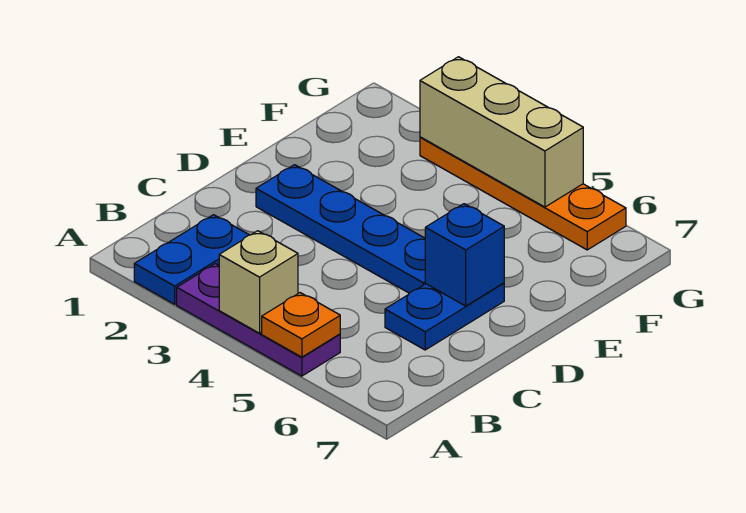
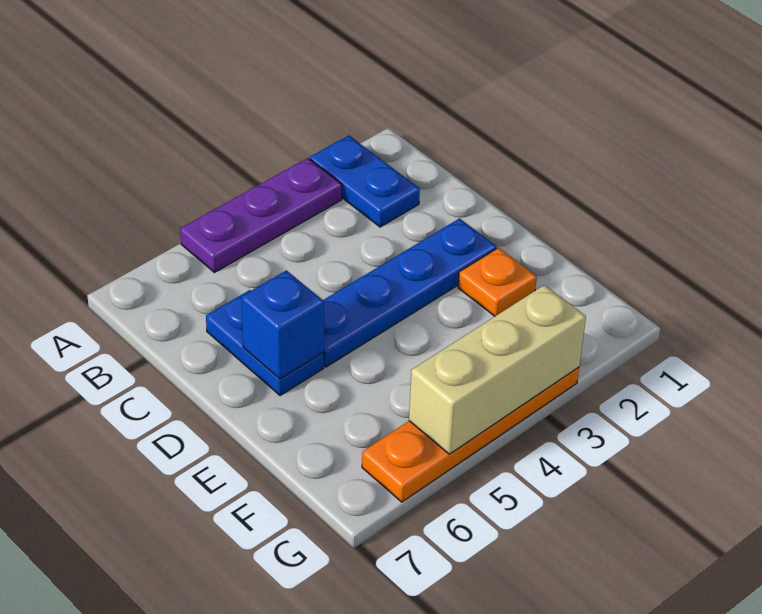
tan 1x1 brick [219,231,298,333] -> none
orange 1x1 plate [262,293,340,357] -> orange 1x1 plate moved to [458,248,537,316]

